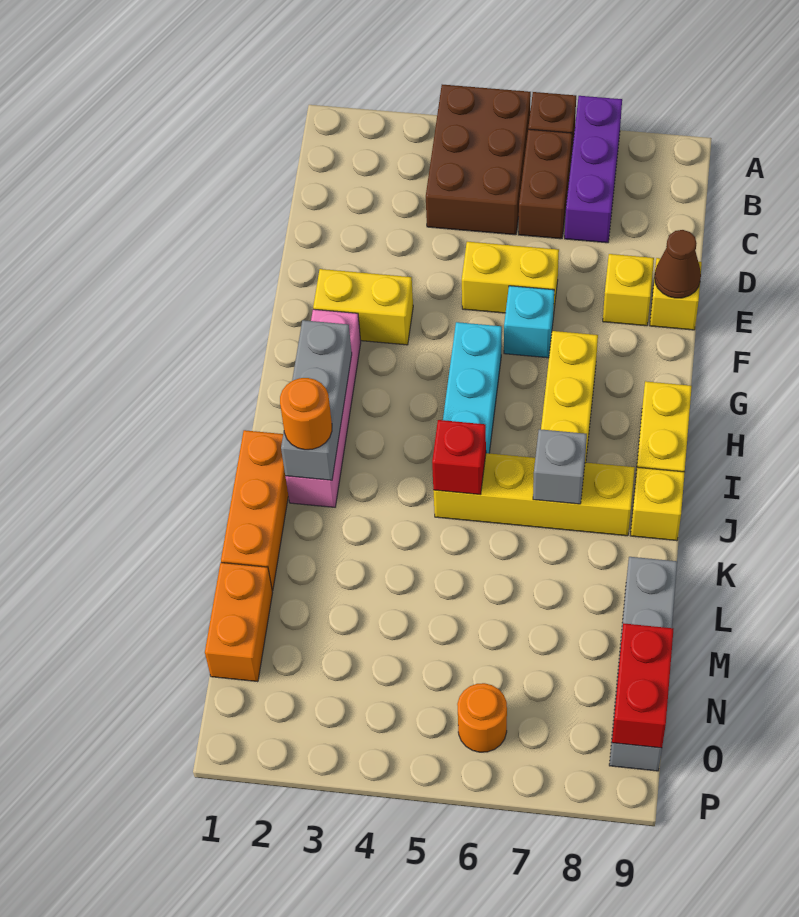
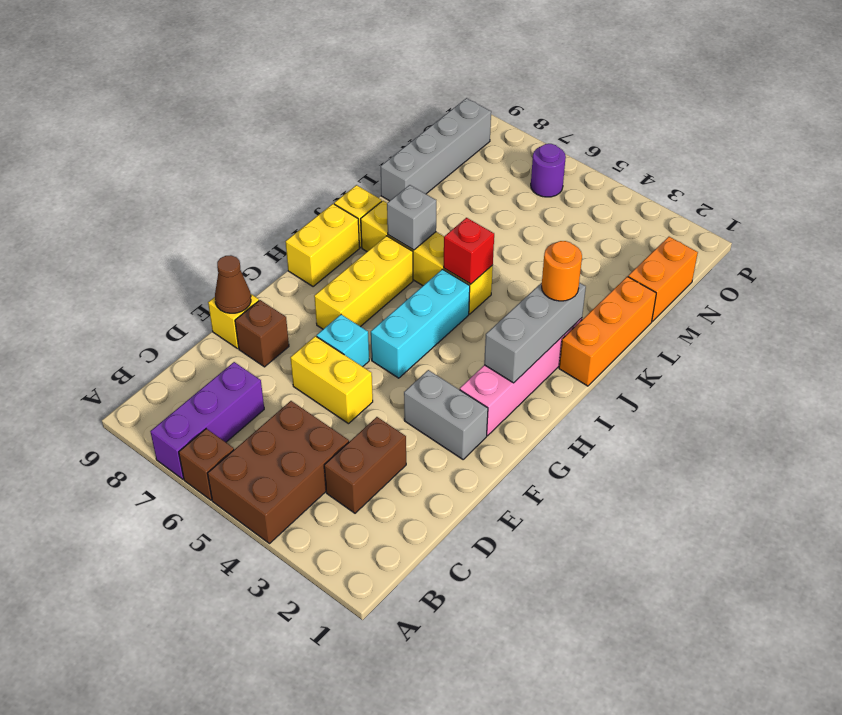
brown 1x2 brick [519,129,572,239] -> brown 1x2 brick moved to [324,417,406,513]
yellow 1x1 brick [603,254,654,326] -> brown 1x1 brick [235,300,289,367]
yellow 1x2 brick [313,269,413,345] -> grey 1x2 brick [404,370,488,460]
red 1x2 brick [612,623,673,748] -> none
orange 1x1 round brick [457,683,507,752] -> purple 1x1 round brick [531,144,566,197]

